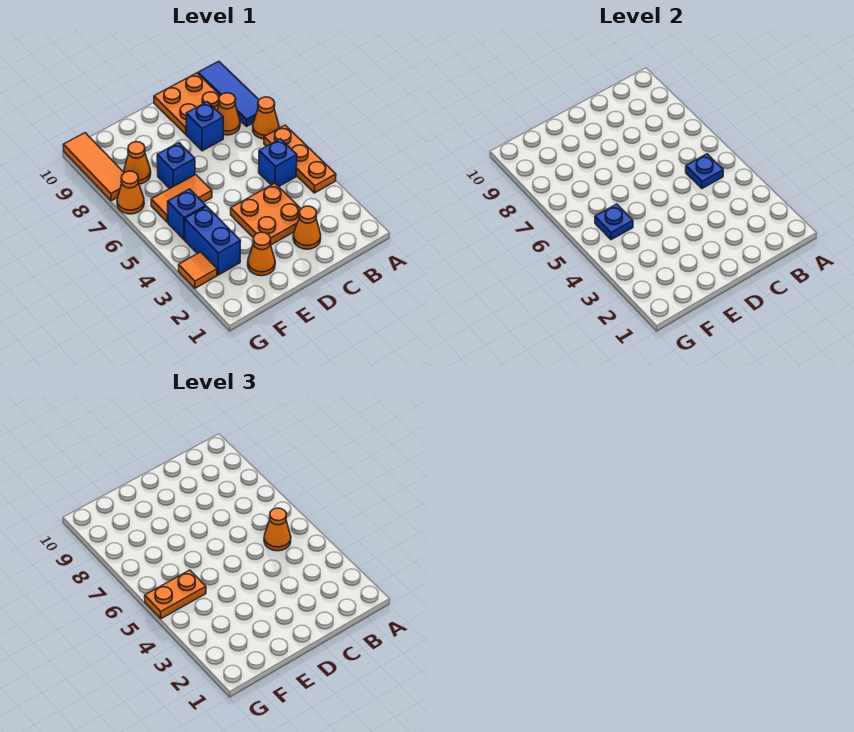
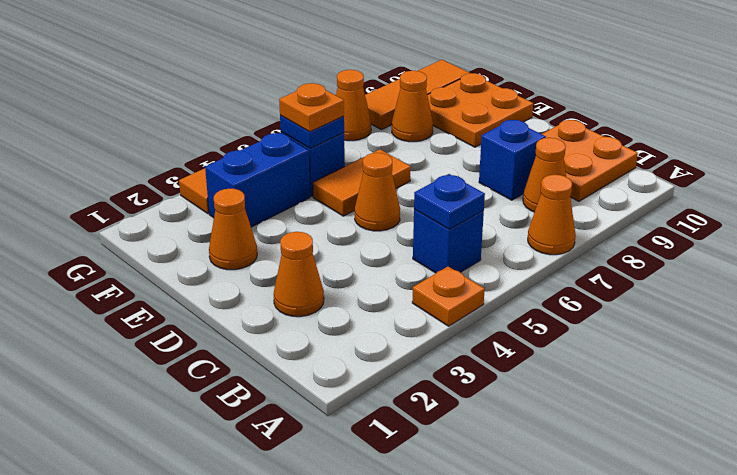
orange 1x3 plate [264,125,336,193] -> orange 1x1 plate [412,267,485,326]
blue 1x3 tile [198,61,259,126] -> none
orange 1x1 cone [264,508,291,551] -> orange 1x1 cone moved to [355,153,400,231]
orange 2x2 plate [231,183,301,245] -> orange 2x2 plate moved to [427,73,533,147]
orange 1x2 tile [151,175,212,222] -> orange 1x2 tile turned to [313,149,411,216]
blue 1x1 brick [157,143,195,189] -> none
orange 1x2 plate [145,570,206,619] -> orange 1x1 plate [279,83,344,132]

